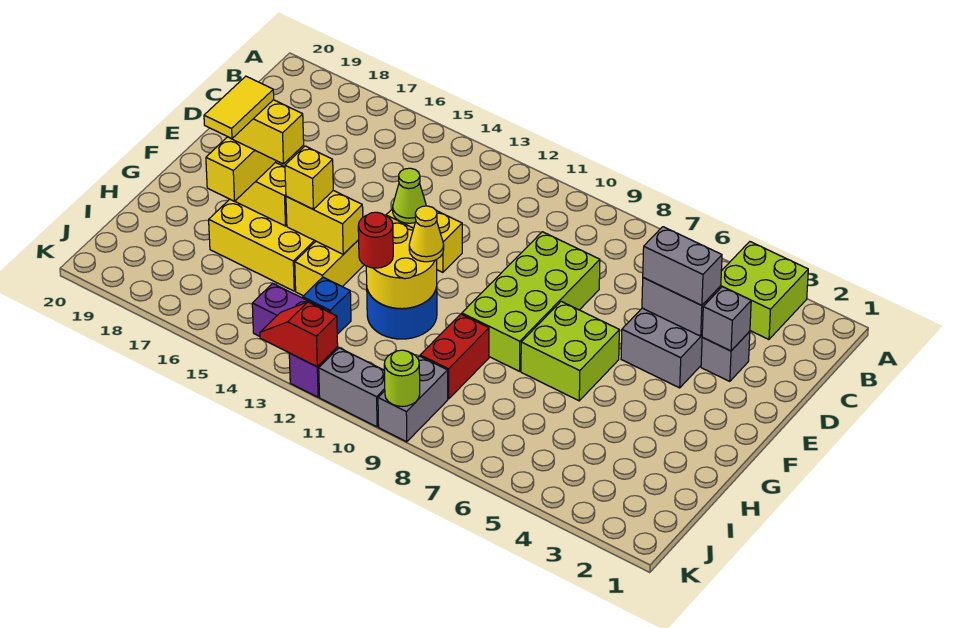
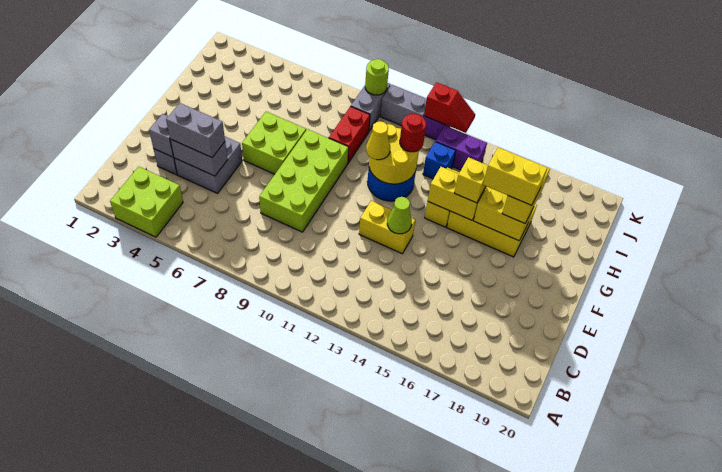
yellow 1x2 tile [204,76,274,139] -> none

